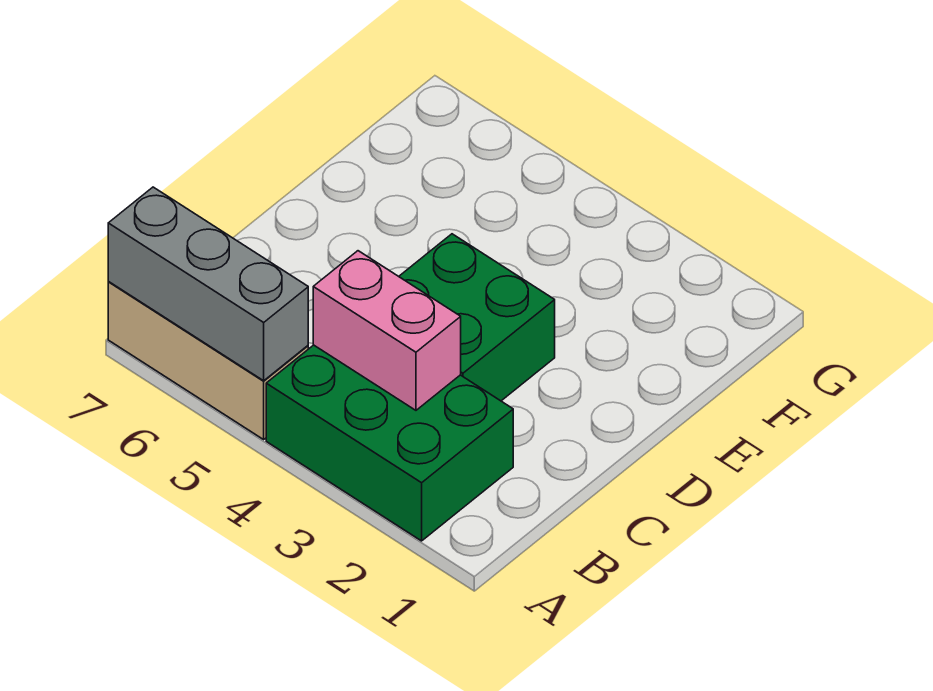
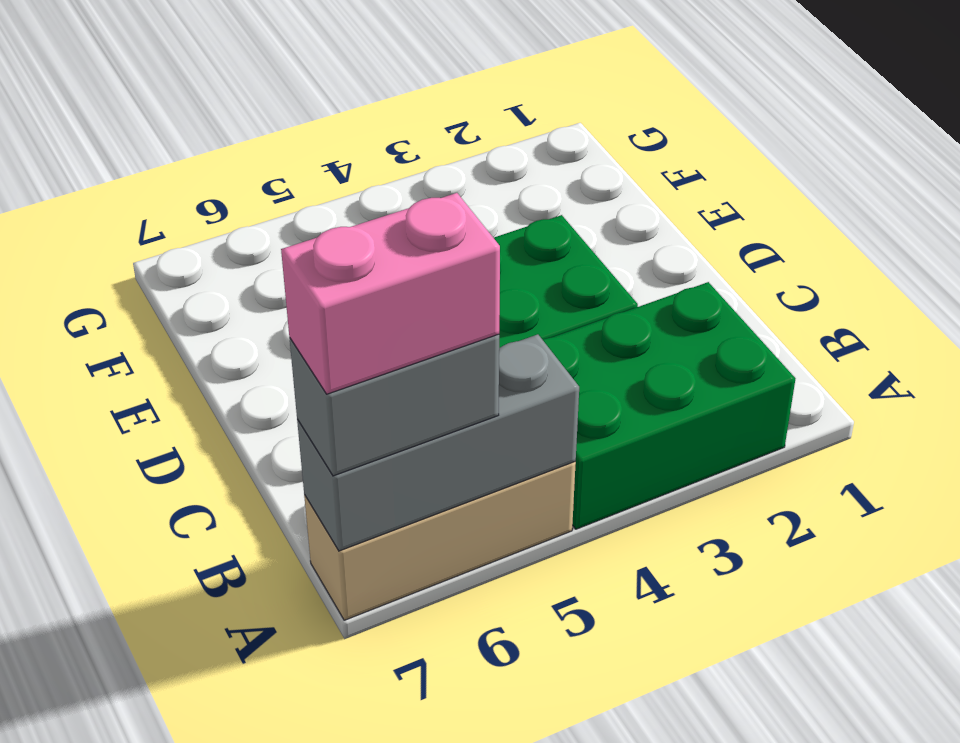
none -> grey 1x2 brick [290,334,499,476]
pink 1x2 brick [313,251,461,410] -> pink 1x2 brick moved to [281,193,500,394]

